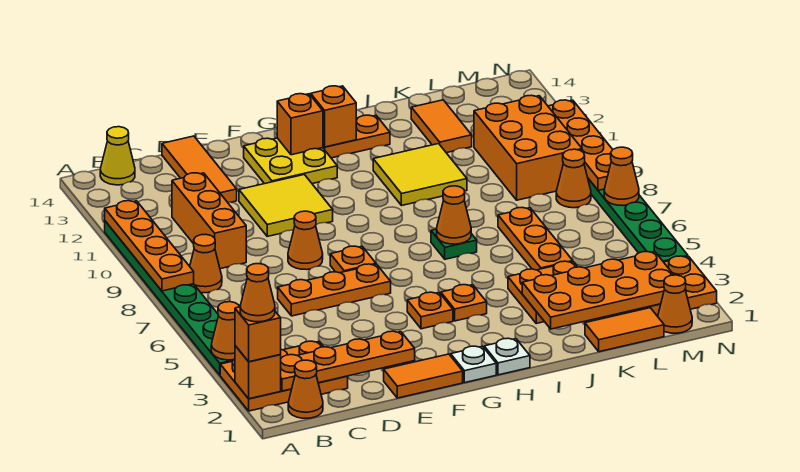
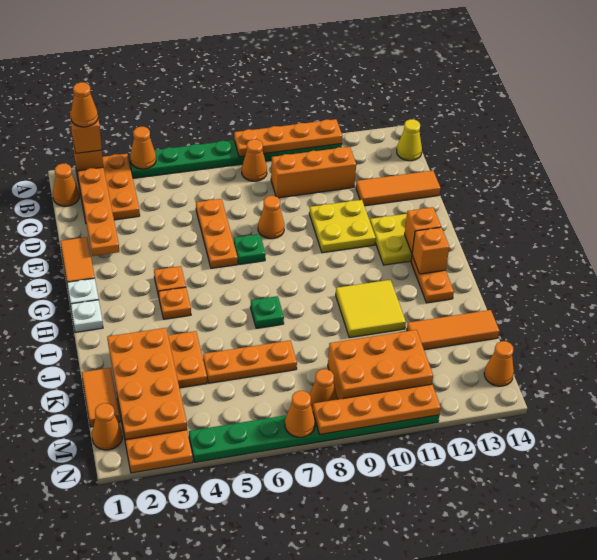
yellow 2x2 tile [239,175,333,236] -> yellow 2x2 plate [309,200,376,253]
orange 1x1 plate [330,246,376,273] -> green 1x1 plate [234,234,266,264]
orange 1x1 cone [437,186,471,244] -> orange 1x1 cone moved to [484,341,514,386]
orange 1x2 tile [411,100,472,153] -> orange 1x3 tile [407,310,499,350]

